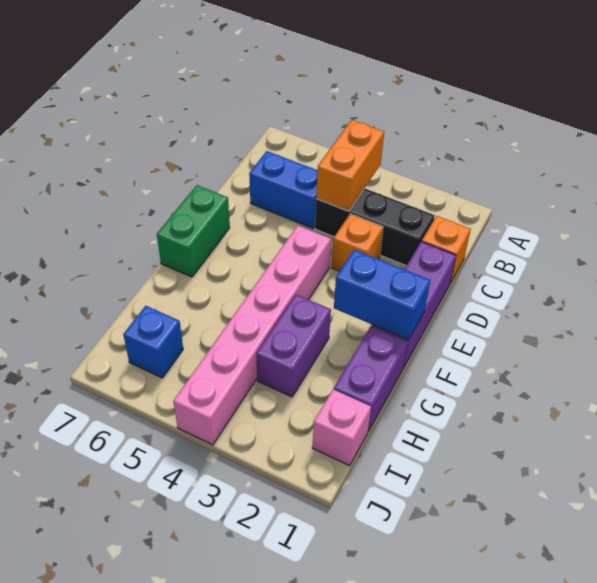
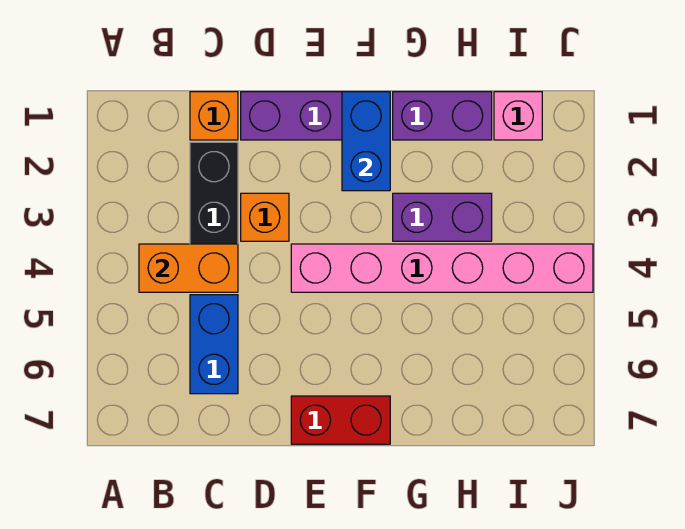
green 1x2 brick [157,185,230,277] -> red 1x2 brick [291,396,390,444]
blue 1x1 brick [123,306,183,378] -> none

